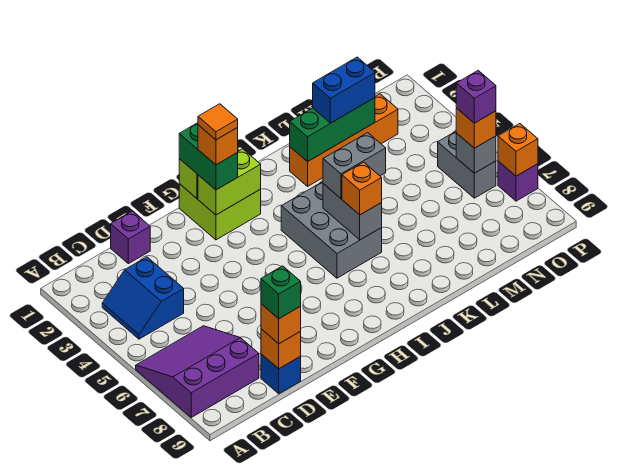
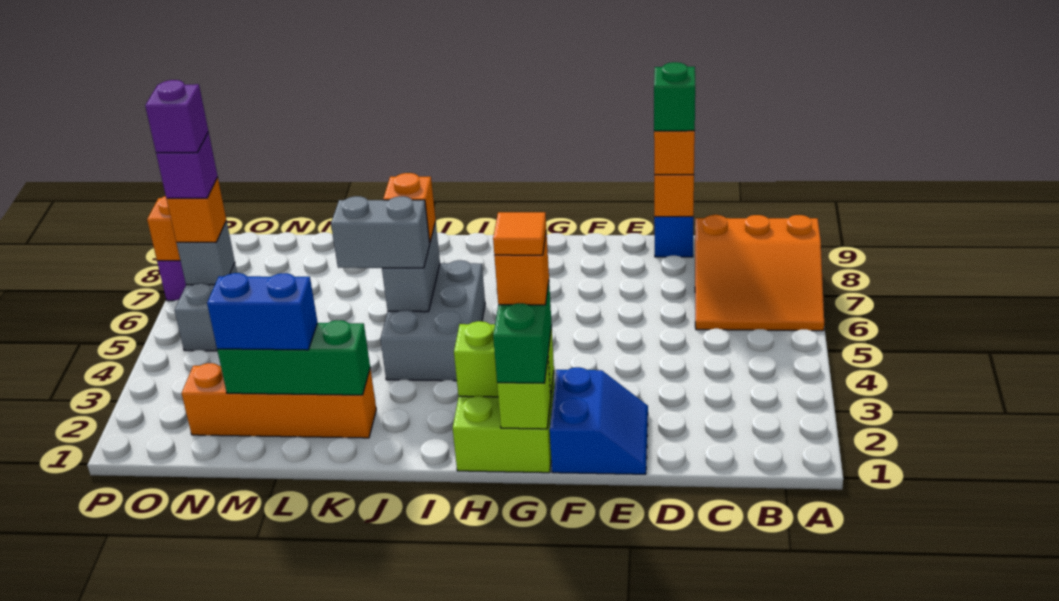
purple 3x3 slope [136,326,259,417] -> orange 3x3 slope [695,215,824,331]
blue 2x2 slope [102,257,184,339] -> blue 2x2 slope moved to [550,367,648,474]
purple 1x1 brick [111,211,150,264] -> purple 1x1 brick moved to [145,80,208,153]

